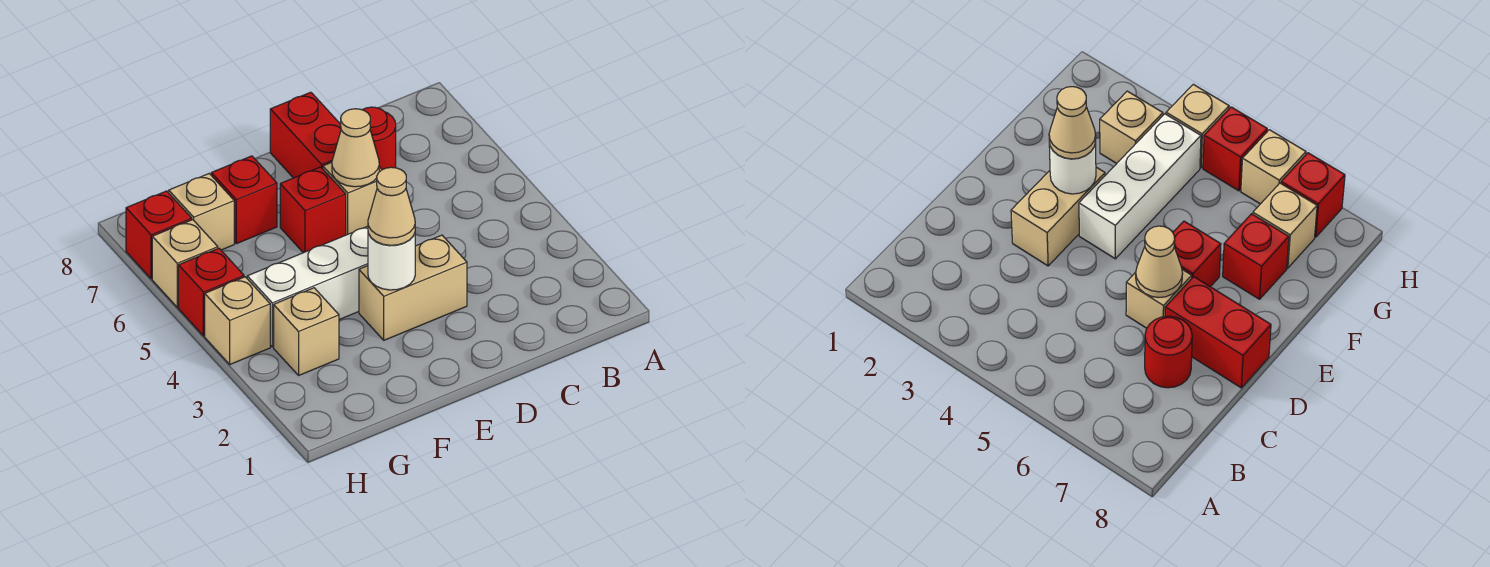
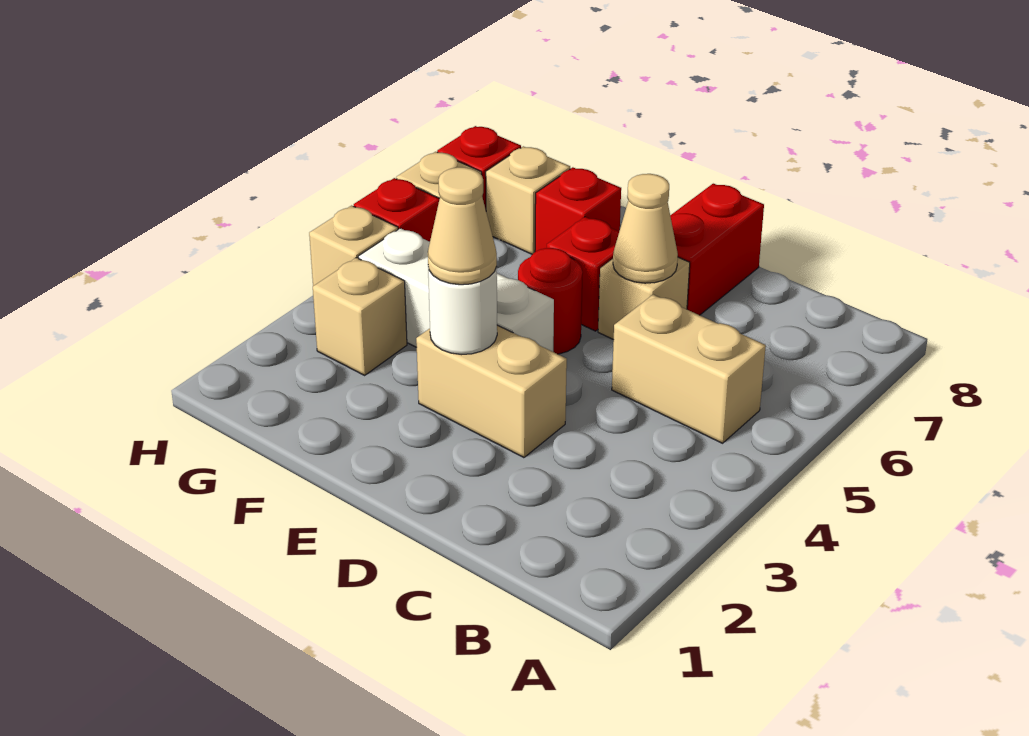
none -> tan 1x2 brick [612,295,766,443]
red 1x1 round brick [363,107,396,170] -> red 1x1 round brick moved to [518,248,583,354]

